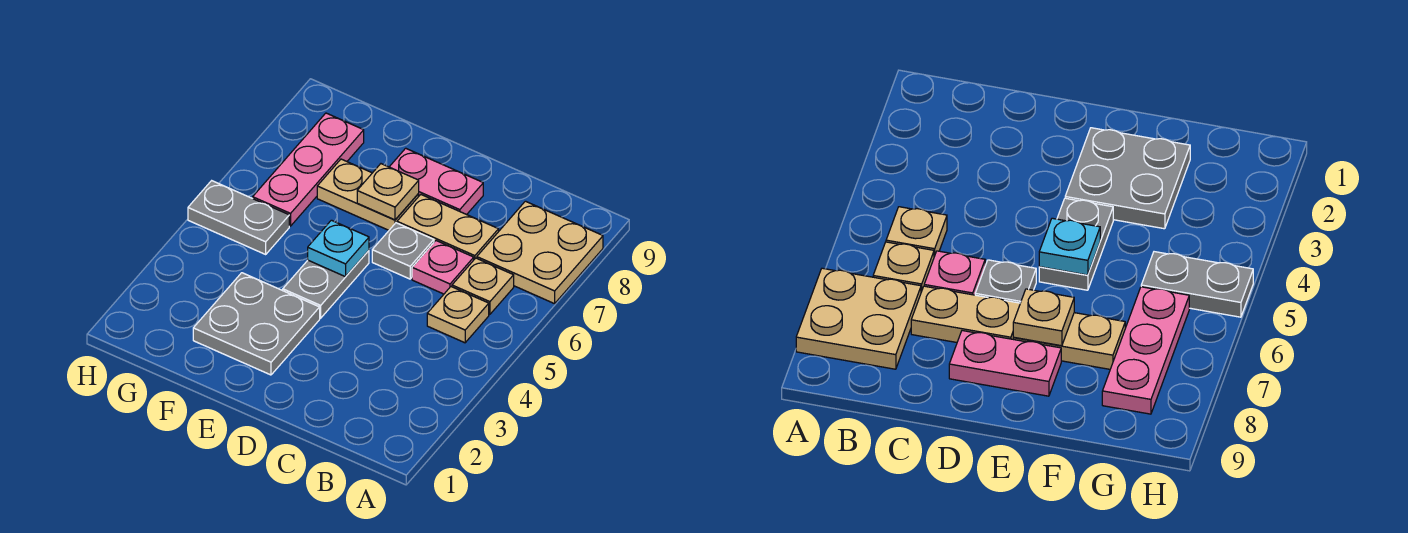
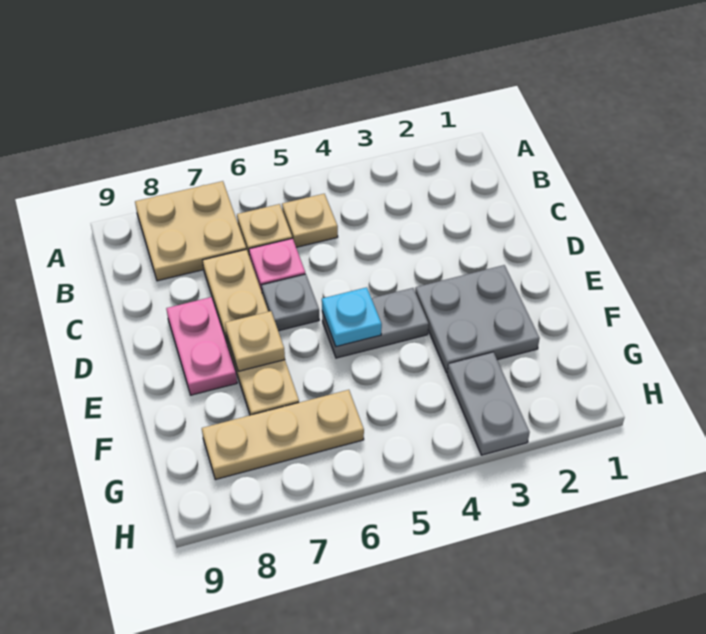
grey 1x2 plate [188,181,289,254] -> grey 1x2 plate moved to [447,352,530,455]
pink 1x3 plate [253,113,364,226] -> tan 1x3 plate [202,390,364,480]

